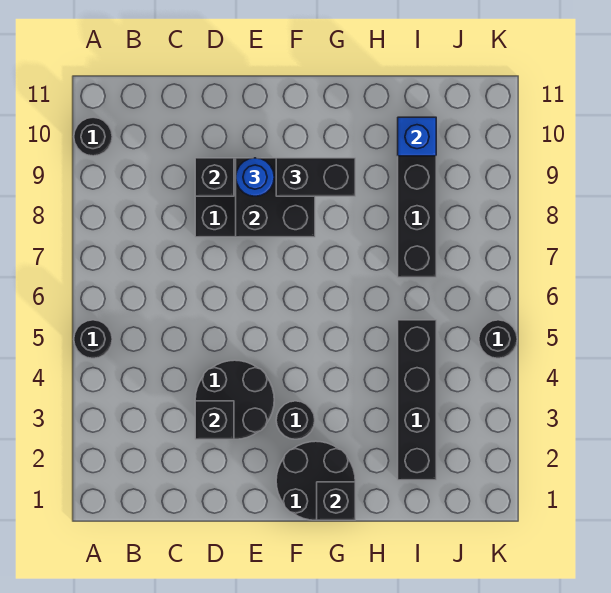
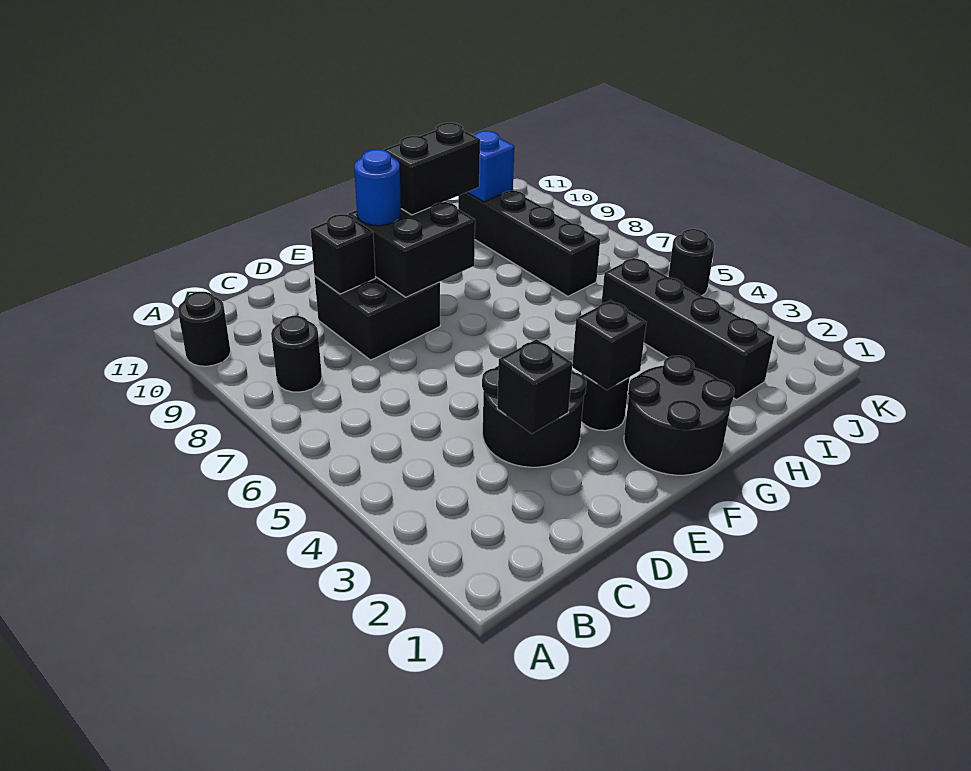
black 1x1 round brick [74,320,112,358] -> black 1x1 round brick moved to [271,316,322,392]
black 1x1 brick [317,482,355,520] -> black 1x1 brick moved to [572,300,646,390]

